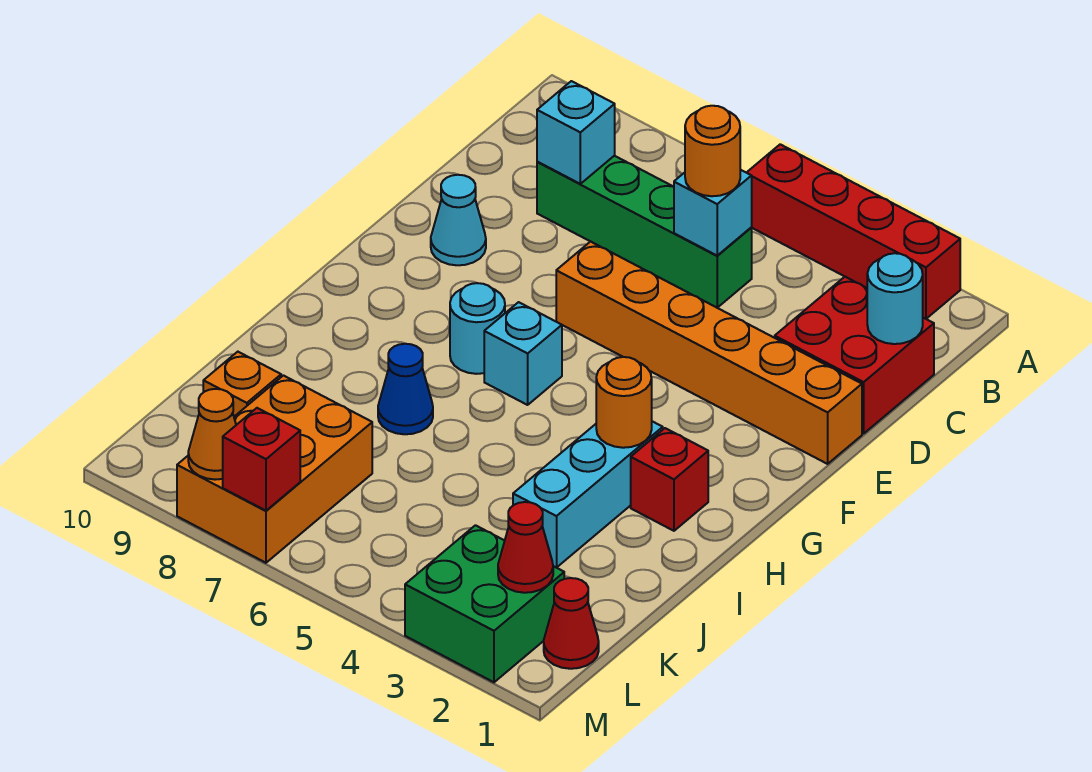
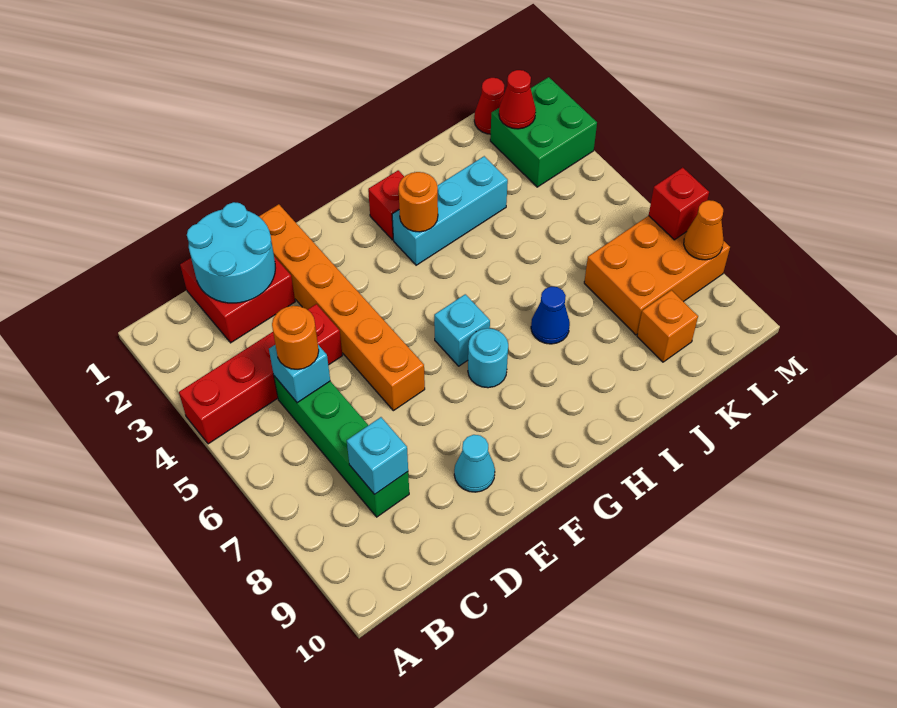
red 1x4 brick [747,144,960,319] -> red 1x4 brick turned to [179,304,342,444]
cyan 1x1 round brick [867,253,923,344] -> cyan 2x2 round brick [187,202,275,303]

